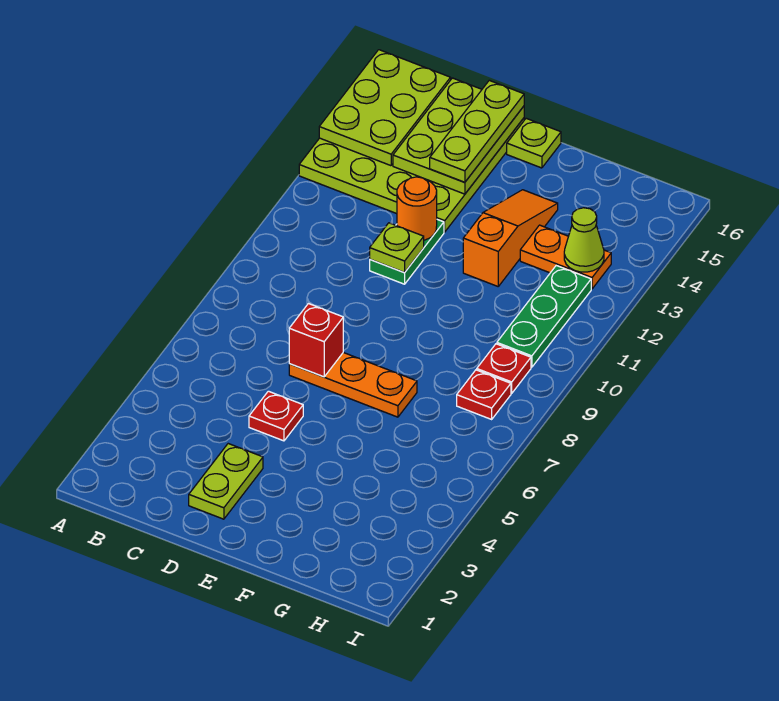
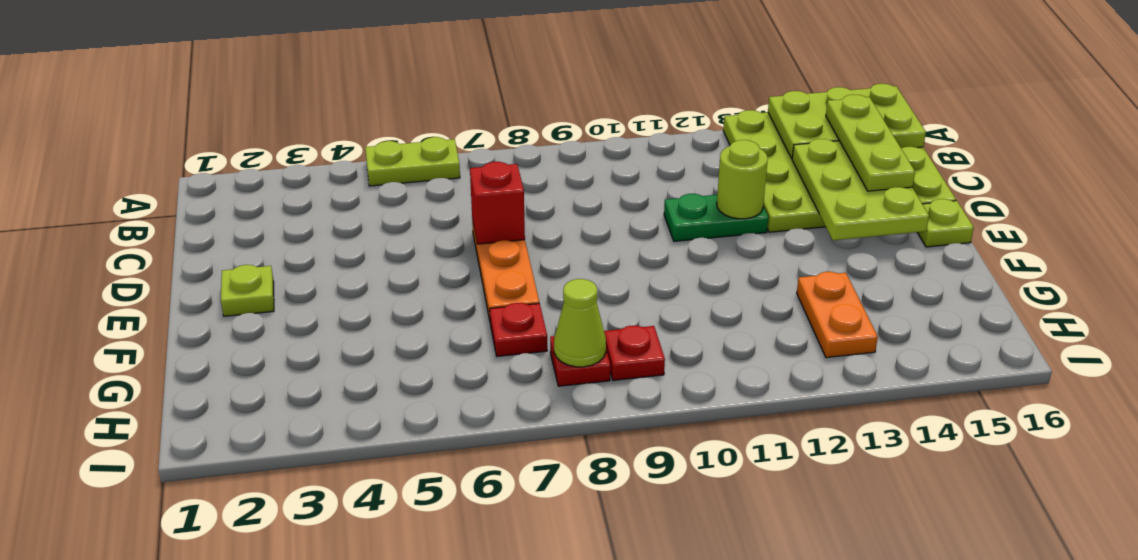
lime 2x3 plate [393,78,524,194] -> lime 2x3 plate turned to [792,139,929,240]
lime 1x2 plate [189,444,263,519] -> lime 1x2 plate moved to [365,137,460,186]
red 1x1 plate [249,391,303,441] -> red 1x1 plate moved to [490,303,547,356]
lime 1x1 plate [370,223,424,273] -> lime 1x1 plate moved to [221,265,274,316]
orange 1x1 round brick [397,177,437,240] -> lime 1x1 round brick [717,140,768,219]
lime 1x3 plate [430,80,524,182] -> lime 1x3 plate turned to [826,95,915,191]
orange 1x3 slope [463,190,558,286] -> none
green 1x3 plate [497,266,591,367] -> none
lime 1x1 cone [564,208,604,272] -> lime 1x1 cone moved to [554,279,606,367]

